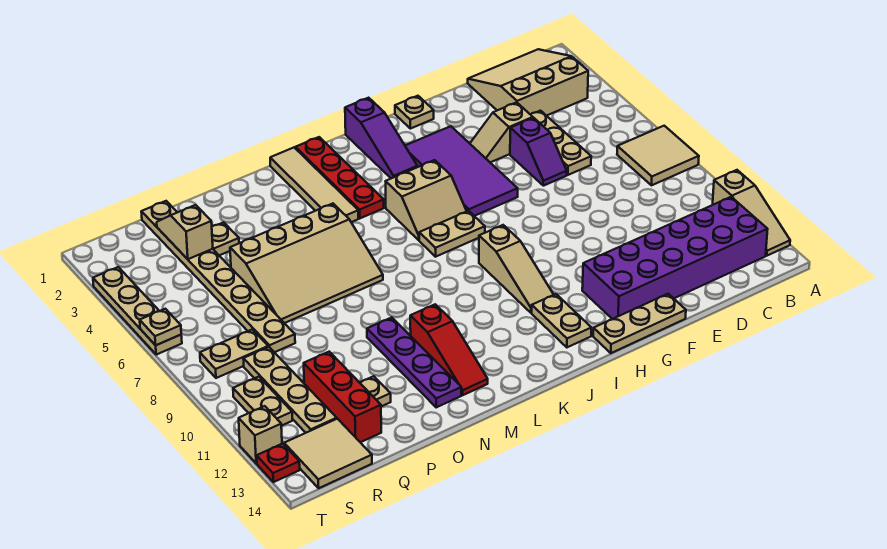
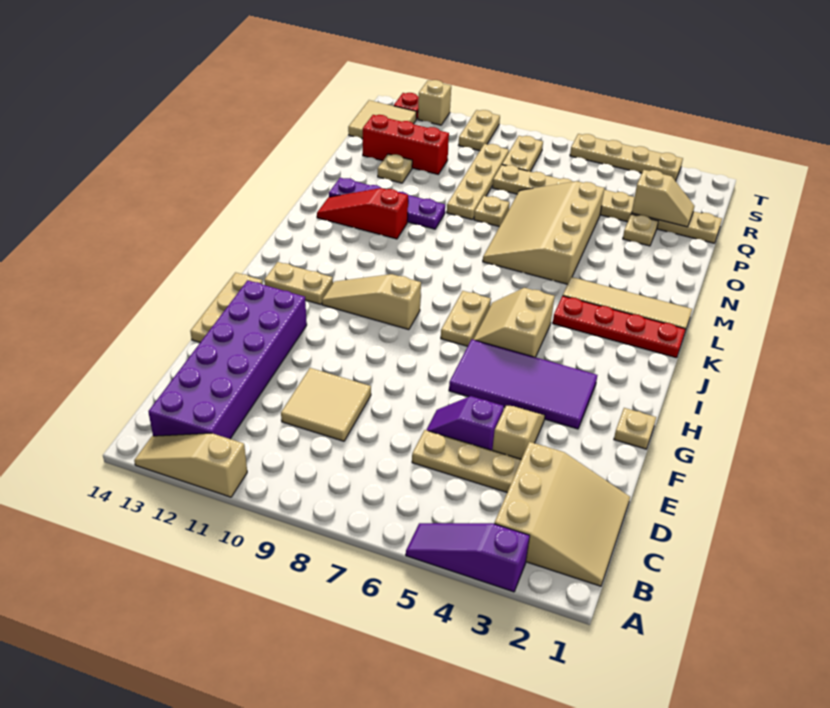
tan 2x2 tile [617,126,699,185] -> tan 2x2 tile moved to [281,368,371,441]
purple 1x3 slope [345,98,417,178] -> purple 1x3 slope moved to [406,523,530,592]
tan 1x4 plate [243,347,337,433] -> tan 1x4 plate turned to [447,144,509,220]
tan 1x2 plate [233,377,292,426] -> tan 1x2 plate turned to [459,110,500,151]
tan 1x1 plate [140,309,181,345] -> tan 1x1 plate moved to [474,196,510,227]

